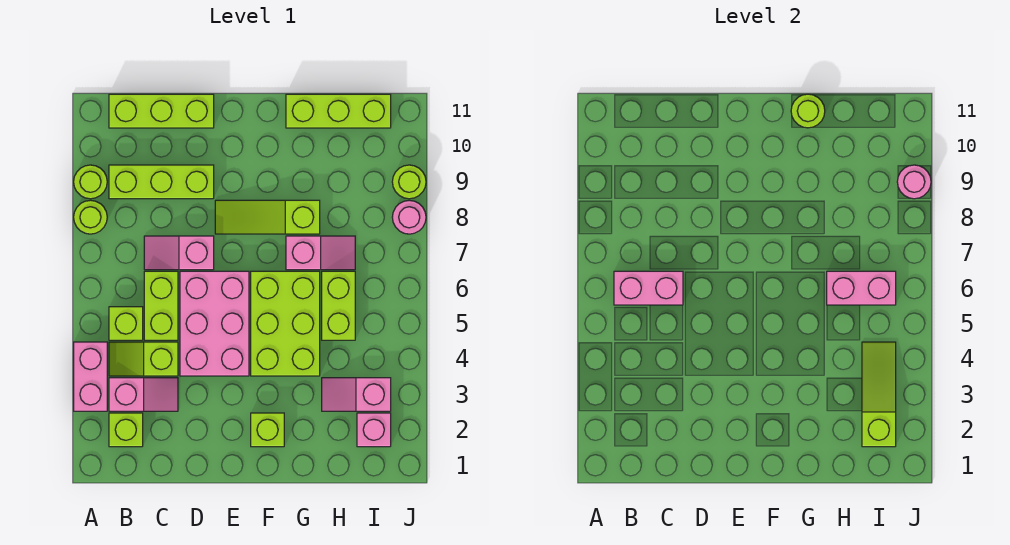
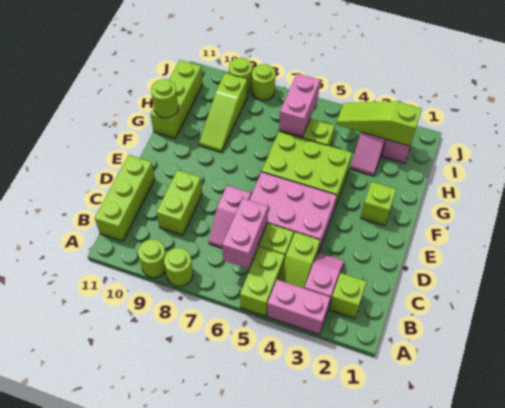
lime 1x1 brick [109,307,143,340] -> lime 1x2 brick [240,247,285,316]
lime 1x3 brick [109,165,214,199] -> lime 1x2 brick [156,170,202,235]
lime 1x3 slope [215,200,320,234] -> lime 1x3 slope moved to [199,73,247,152]
pink 1x2 slope [286,236,355,270] -> none
pink 1x1 round brick [392,200,426,234] -> lime 1x1 round brick [252,64,275,101]
pink 1x1 round brick [897,165,931,199] -> none

